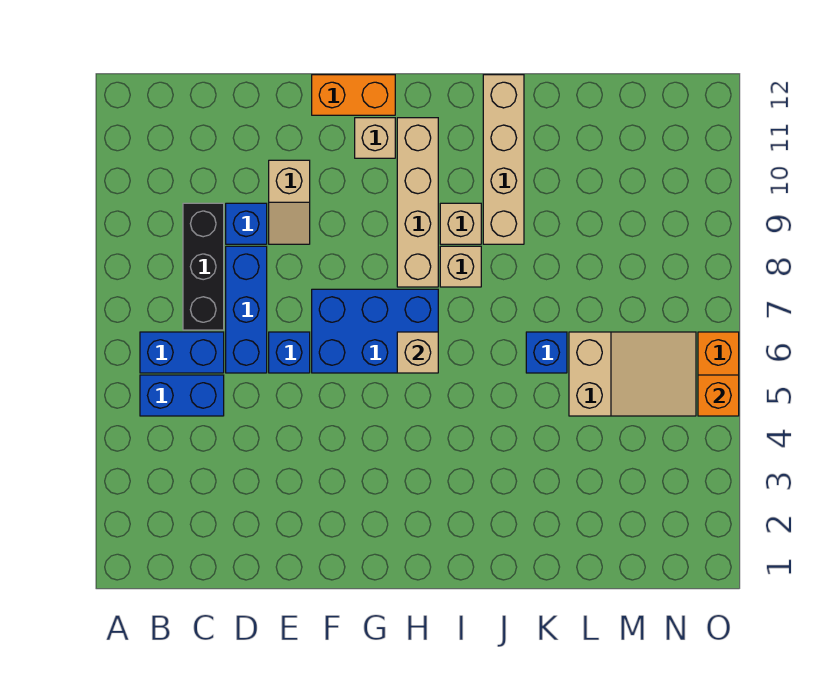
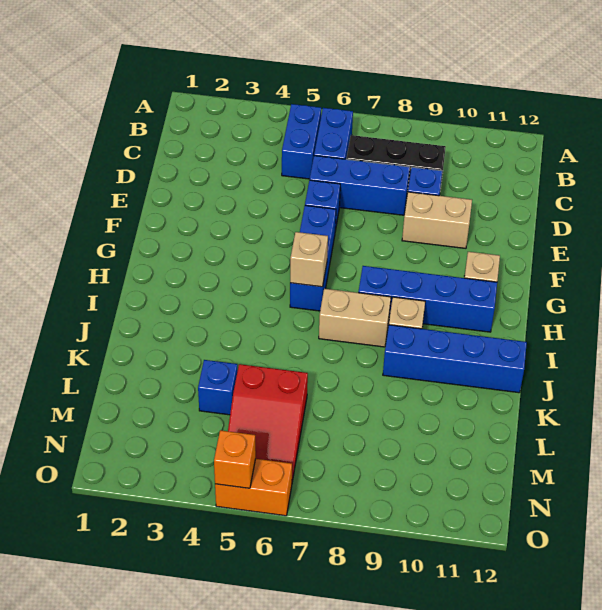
tan 1x2 slope [269,160,310,244] -> tan 1x2 brick [402,192,472,248]
blue 2x3 brick [312,289,438,373] -> blue 1x3 brick [290,205,336,311]
orange 1x2 brick [312,75,395,115] -> none
tan 1x4 brick [397,118,438,287] -> blue 1x4 brick [358,266,497,332]
tan 1x1 brick [440,246,481,287] -> tan 1x2 brick [319,289,391,347]
tan 1x4 brick [483,75,524,244] -> blue 1x4 brick [383,325,527,393]
blue 1x1 brick [526,332,567,373] -> blue 1x1 brick moved to [198,360,238,415]
tan 2x3 slope [569,332,696,416] -> red 2x3 slope [228,364,308,482]

